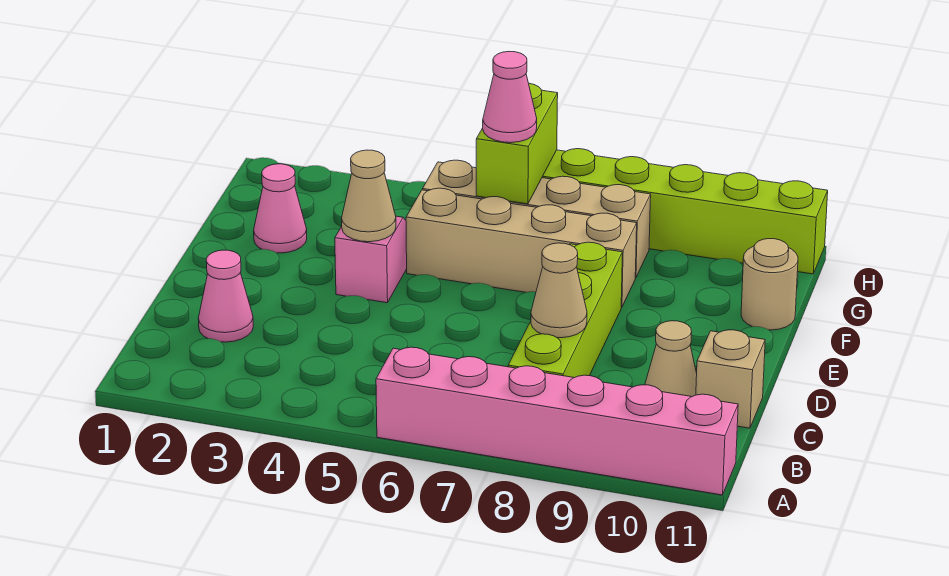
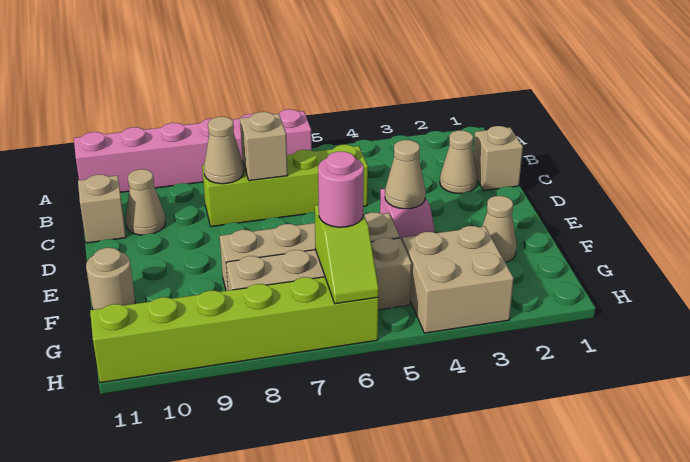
lime 1x4 brick [508,242,623,378] -> lime 1x4 brick turned to [202,145,368,227]
none -> tan 1x1 brick [473,126,523,191]
pink 1x1 cone [198,250,253,342] -> tan 1x1 cone [440,131,477,193]
none -> tan 1x1 brick [240,112,288,181]
pink 1x1 cone [254,164,307,253] -> tan 1x1 cone [482,196,517,262]
none -> tan 2x2 brick [402,226,514,333]
lime 1x2 brick [476,83,558,204] -> lime 1x2 slope [315,205,379,304]
pink 1x1 cone [483,52,537,143] -> pink 1x1 round brick [318,152,364,227]

